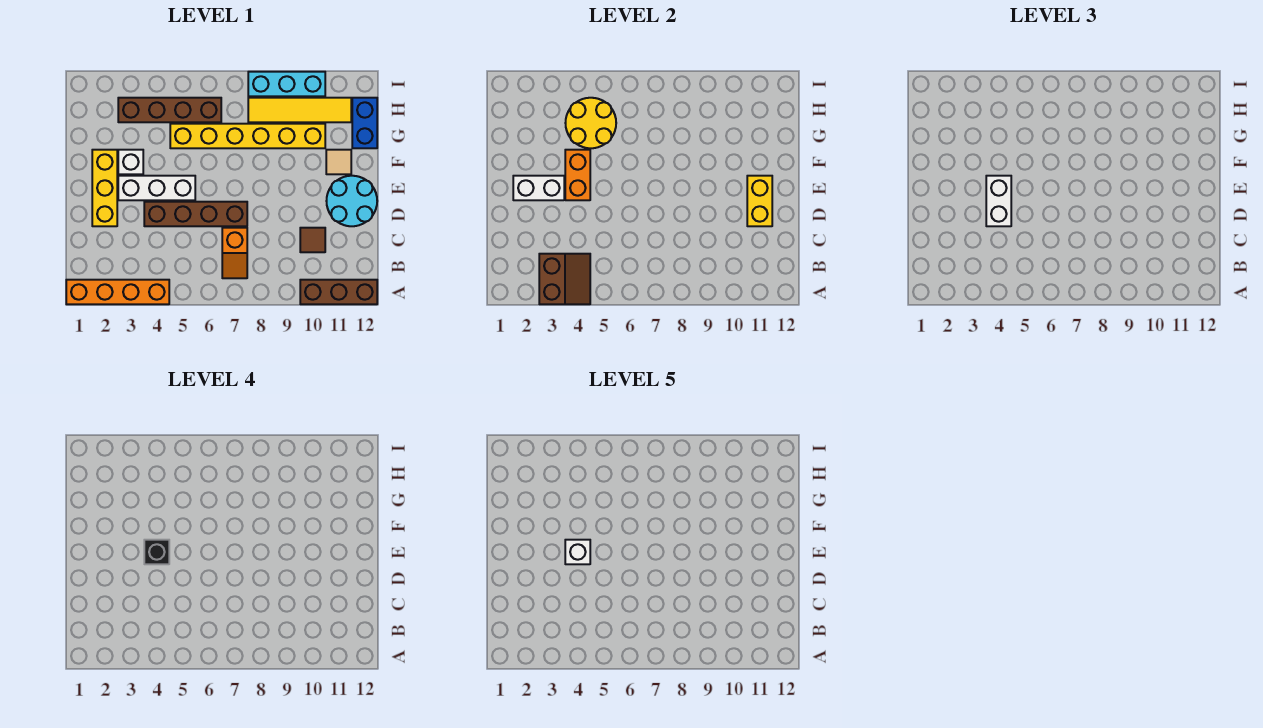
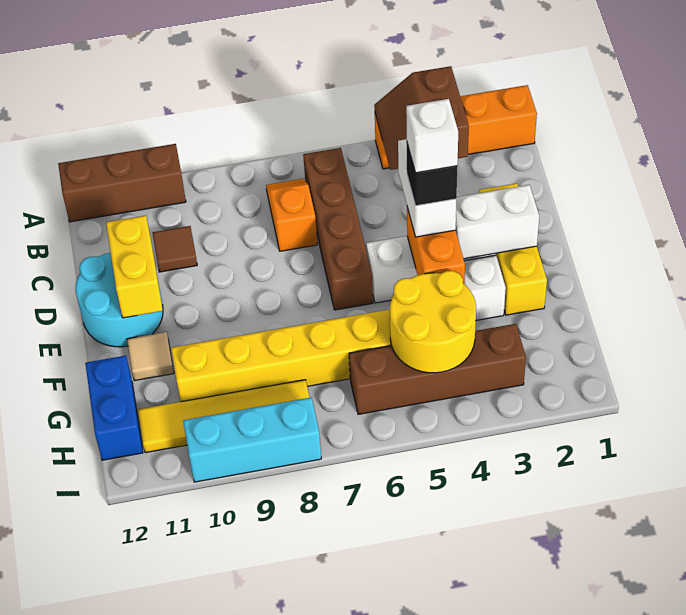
brown 1x4 brick [144,202,247,226] -> brown 1x4 brick turned to [303,148,373,310]

